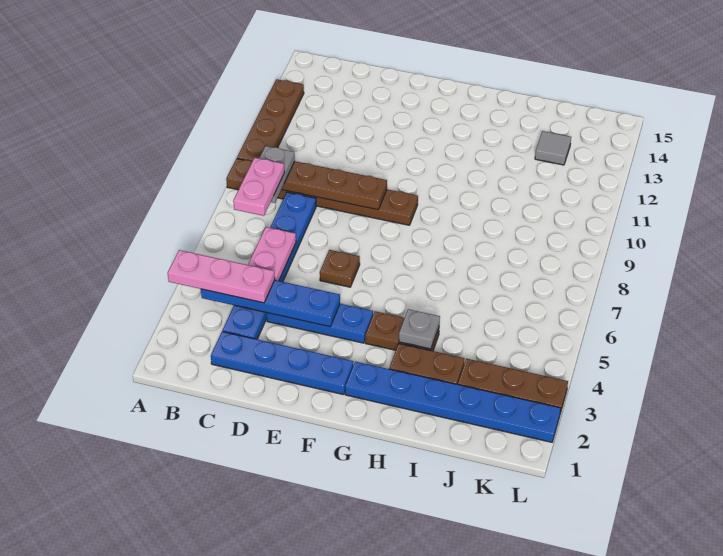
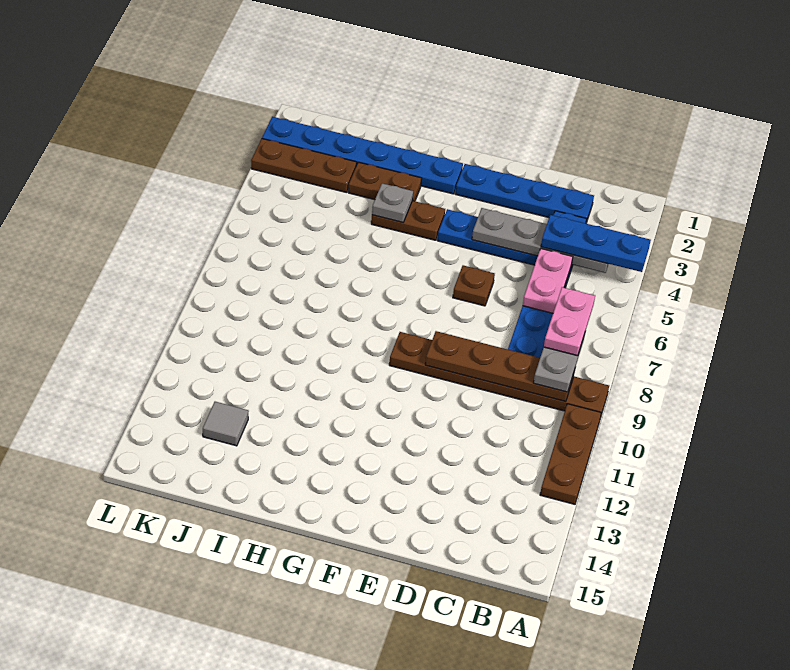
pink 1x3 plate [168,250,275,303] -> blue 1x3 plate [541,215,651,272]
brown 1x4 plate [237,79,304,161] -> brown 1x3 plate [540,404,601,504]
blue 1x4 plate [201,280,340,327] -> grey 1x4 plate [472,208,608,273]

